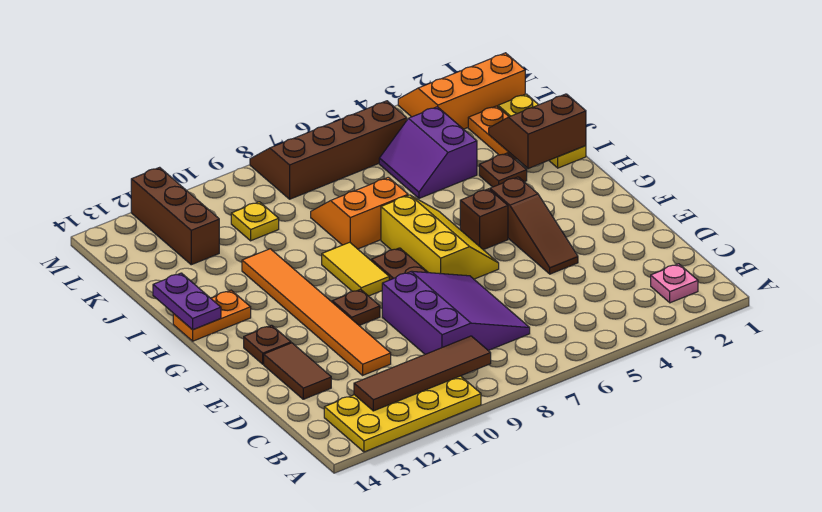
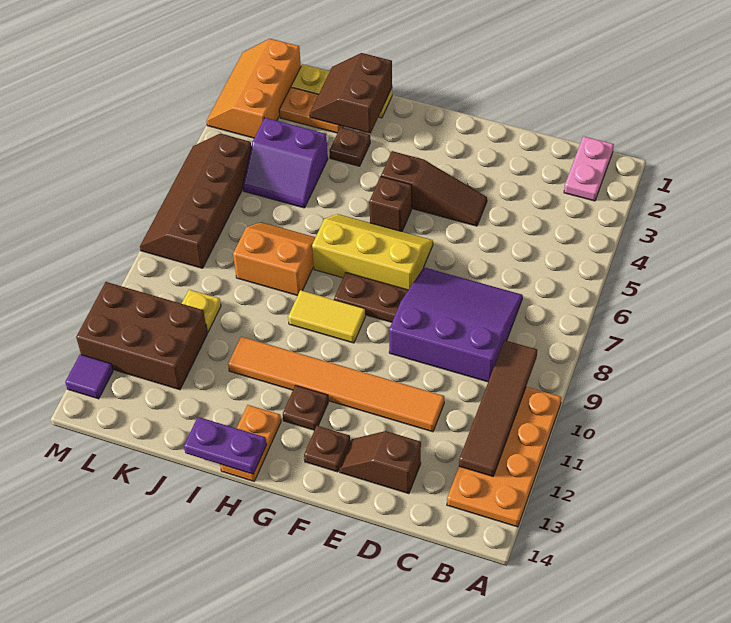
yellow 2x4 plate [324,376,481,452] -> orange 2x4 plate [447,387,561,527]
pink 1x1 plate [651,264,698,303] -> pink 1x2 plate [564,136,614,201]
brown 1x2 tile [264,343,331,399] -> brown 1x2 slope [340,431,421,494]
brown 1x1 plate [332,289,380,325] -> brown 1x1 plate moved to [283,385,328,430]
orange 2x2 slope [311,177,408,249] -> orange 2x2 slope turned to [233,222,316,296]
brown 1x3 brick [131,167,219,265] -> brown 2x3 brick [76,282,207,390]
none -> purple 1x1 tile [65,354,113,399]

